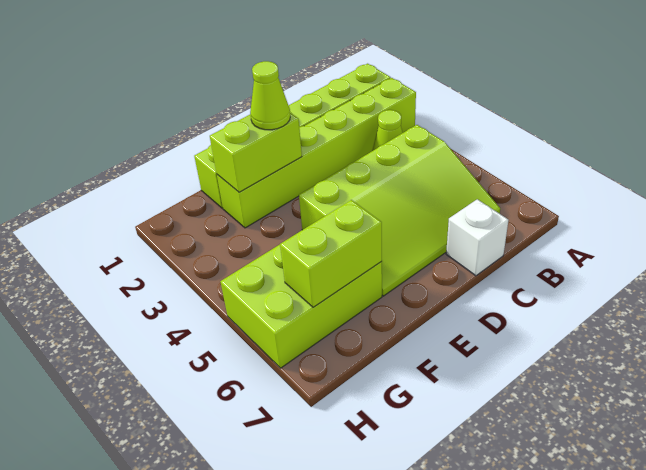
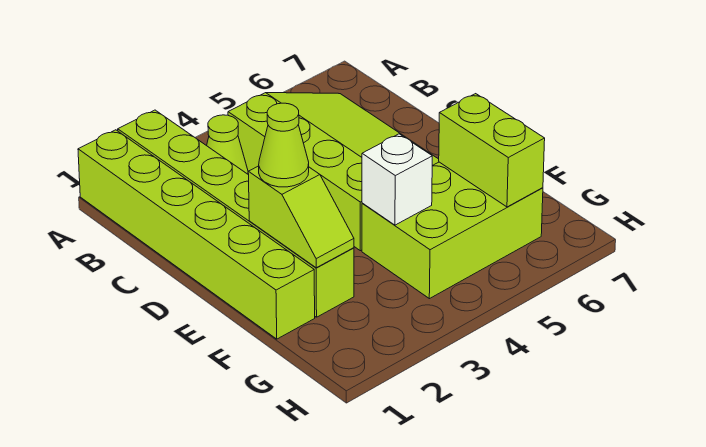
white 1x1 brick [446,199,508,276] -> white 1x1 brick moved to [362,134,432,225]
lime 1x2 brick [210,113,302,192] -> lime 1x2 slope [248,166,354,268]
lime 2x3 brick [220,245,382,368] -> lime 2x3 brick turned to [362,162,543,299]

